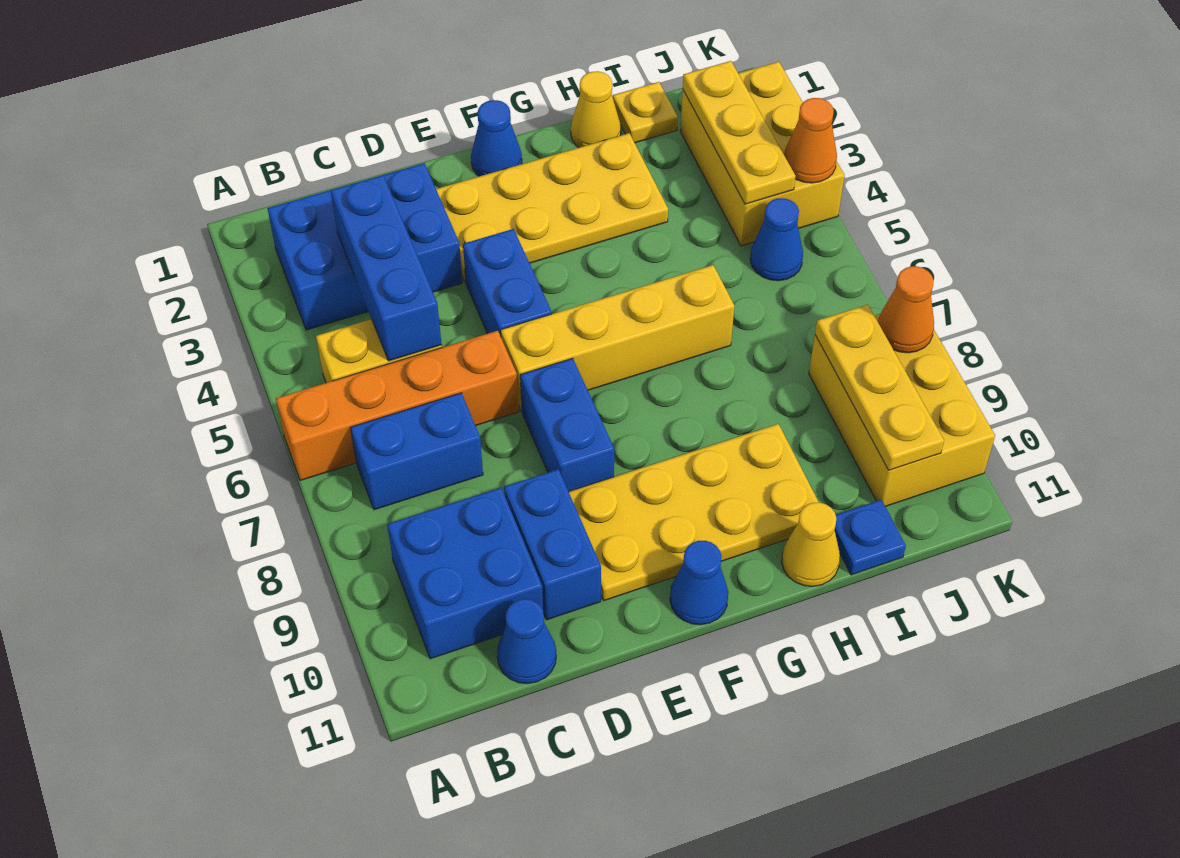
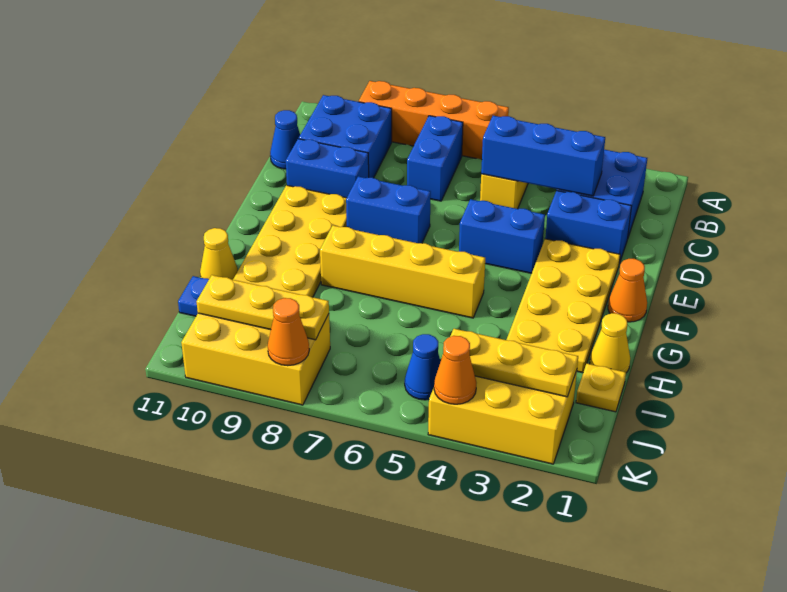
orange 1x4 brick [276,331,519,481] -> orange 1x4 brick turned to [359,81,509,160]
yellow 1x4 brick [501,265,734,411] -> yellow 1x4 brick turned to [320,225,485,318]
blue 1x1 cone [471,100,522,176] -> orange 1x1 cone [608,259,647,322]
blue 1x1 cone [670,541,728,625] -> none

